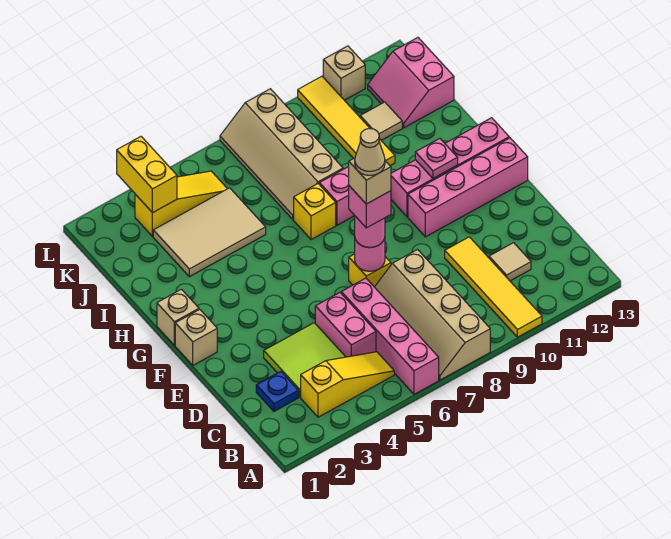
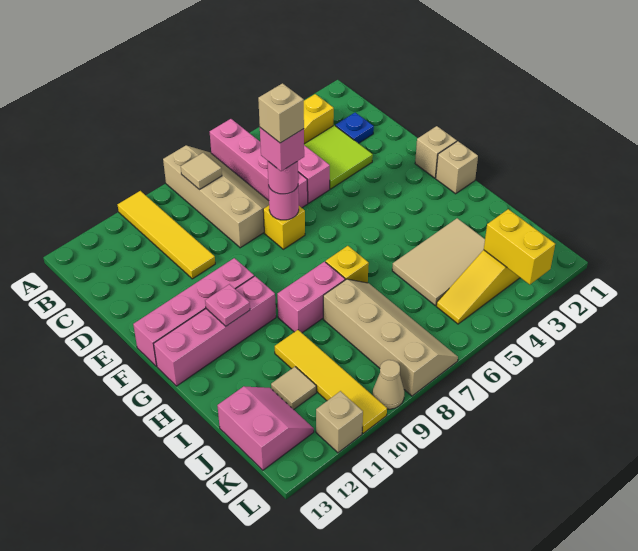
tan 1x1 tile [489,243,531,281] -> tan 1x1 tile moved to [181,153,222,190]
tan 1x1 cone [355,129,385,175] -> tan 1x1 cone moved to [373,360,404,409]

